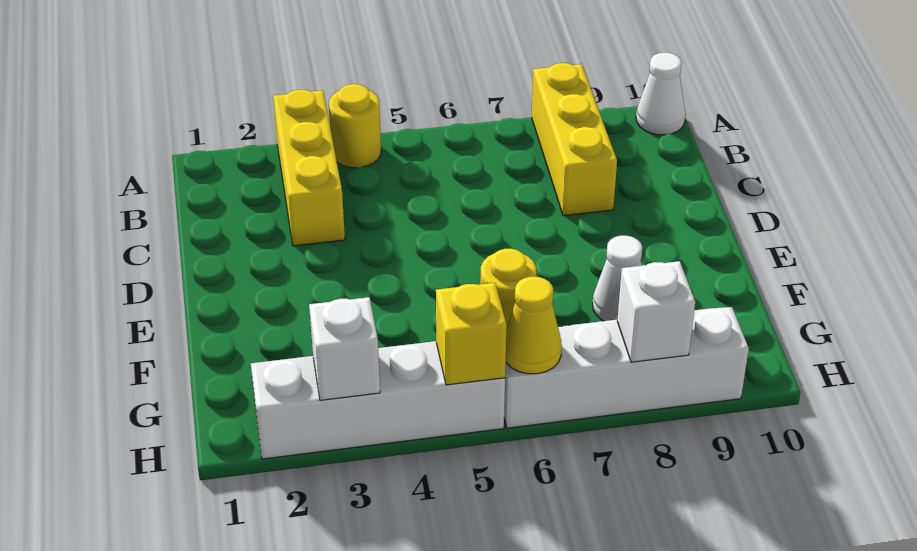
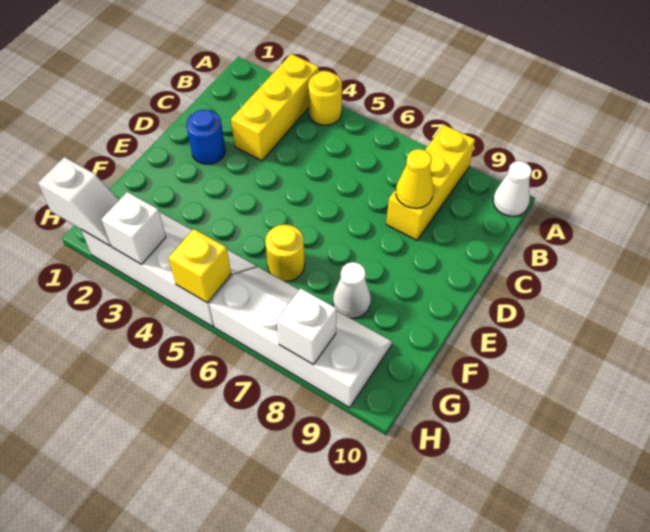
none -> blue 1x1 round brick [186,110,226,164]
none -> white 1x2 slope [38,157,119,246]
yellow 1x1 cone [506,277,562,374] -> yellow 1x1 cone moved to [396,149,433,208]

